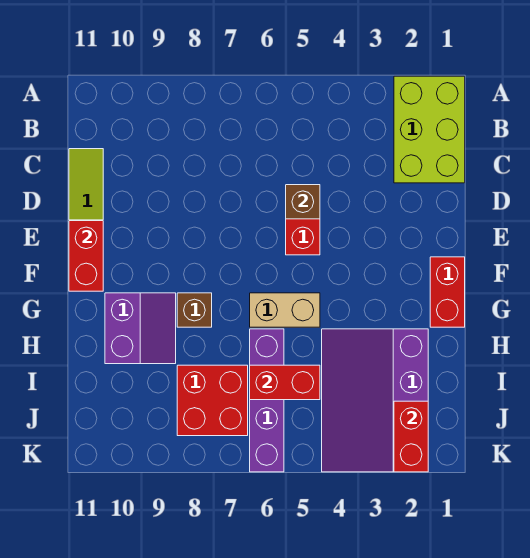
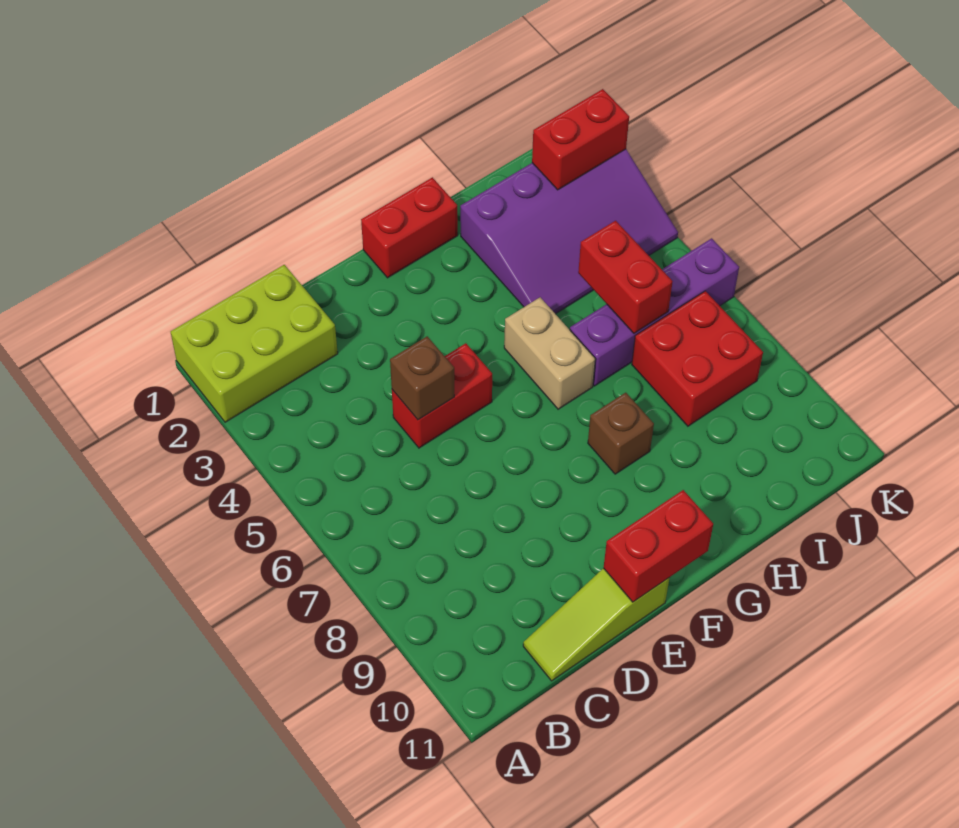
purple 2x2 slope [105,293,176,364] -> none

